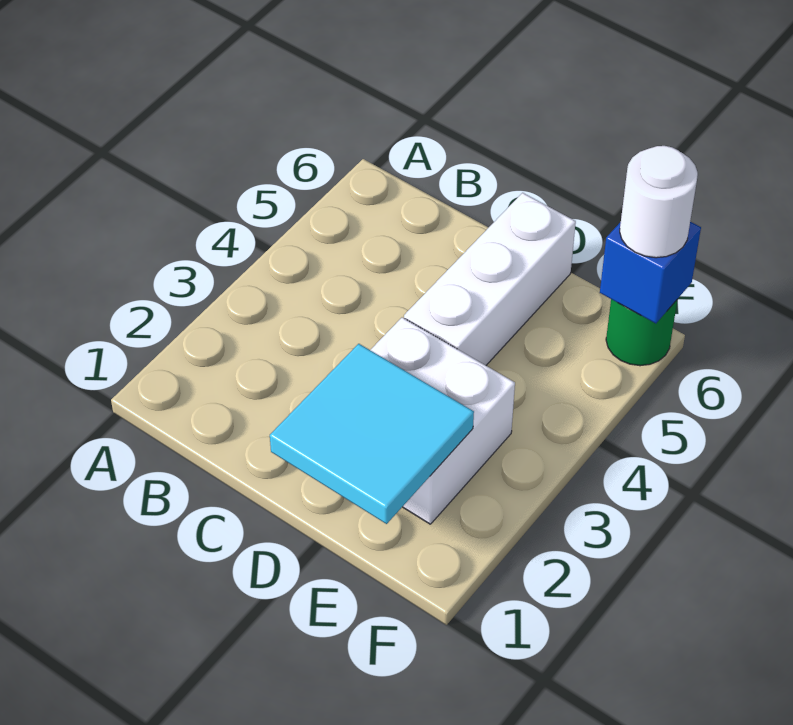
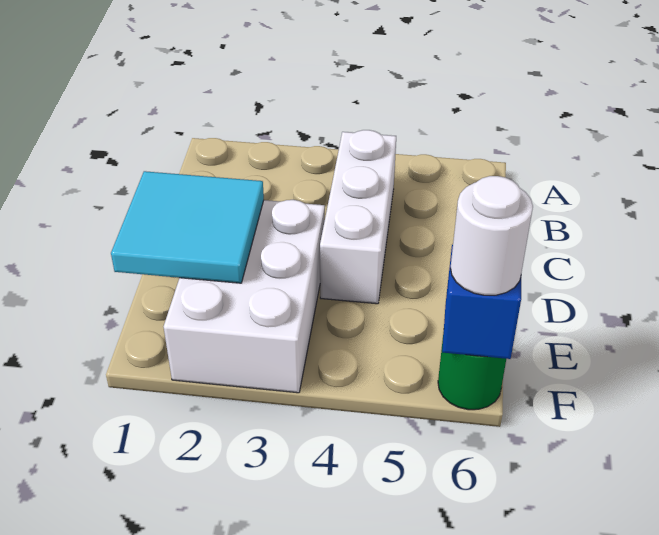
white 2x2 brick [371,317,515,524] -> white 2x3 brick [164,200,325,393]
white 1x3 brick [404,193,576,365] -> white 1x3 brick turned to [320,130,396,304]

